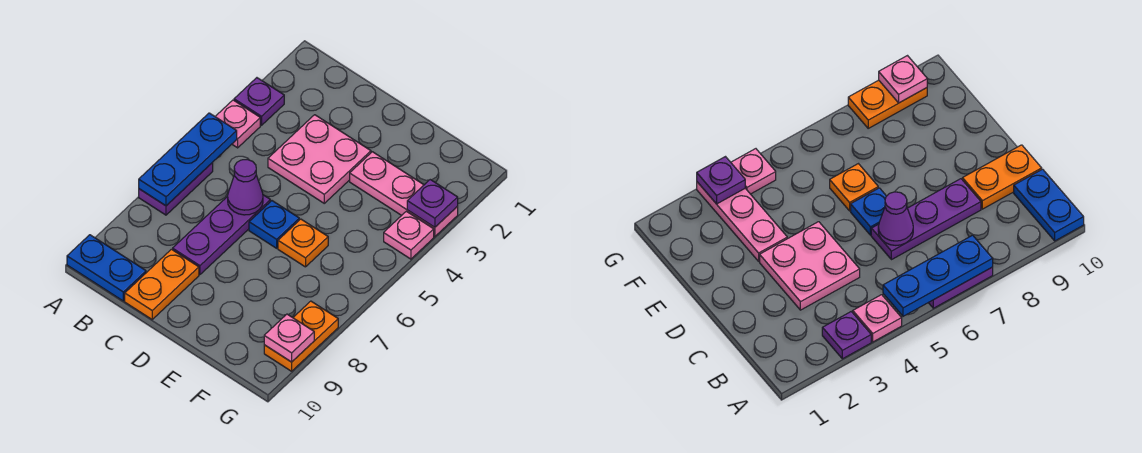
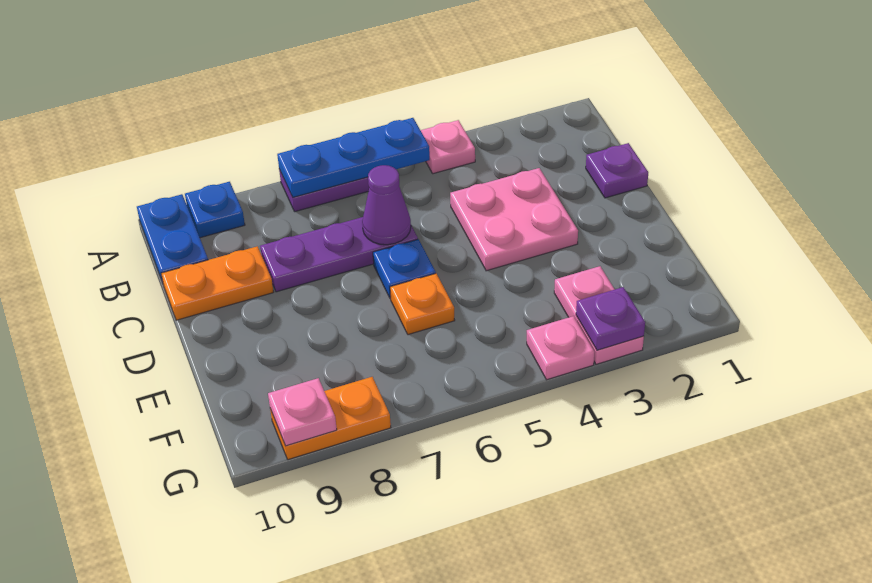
purple 1x1 plate [234,78,284,125] -> purple 1x1 plate moved to [586,143,648,198]
none -> blue 1x1 plate [185,182,245,238]
pink 1x3 plate [350,152,458,237] -> pink 1x2 plate [554,266,644,364]

